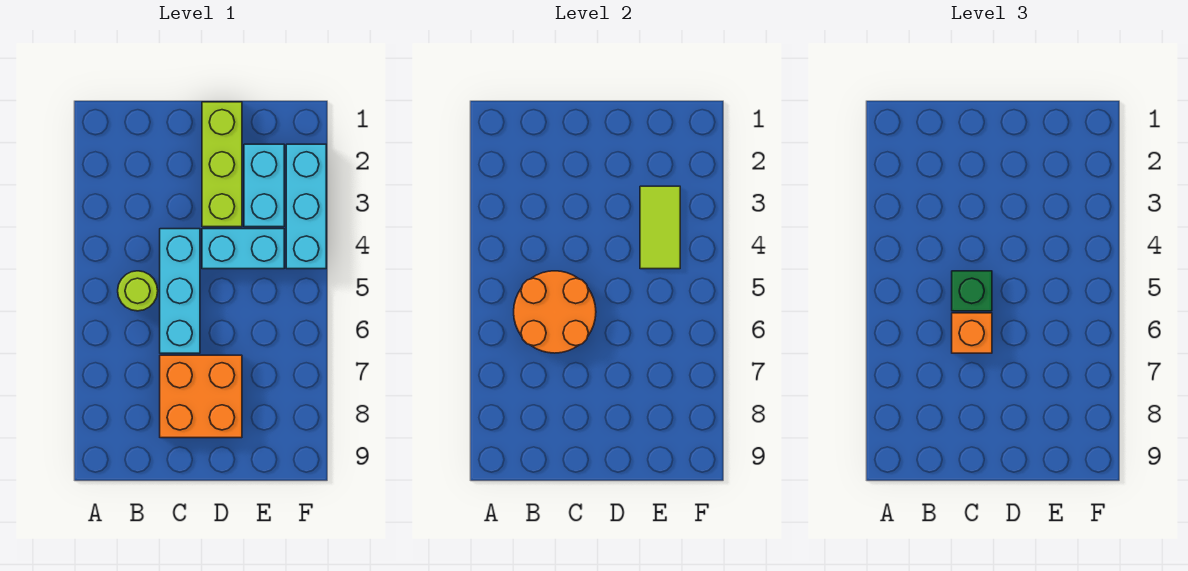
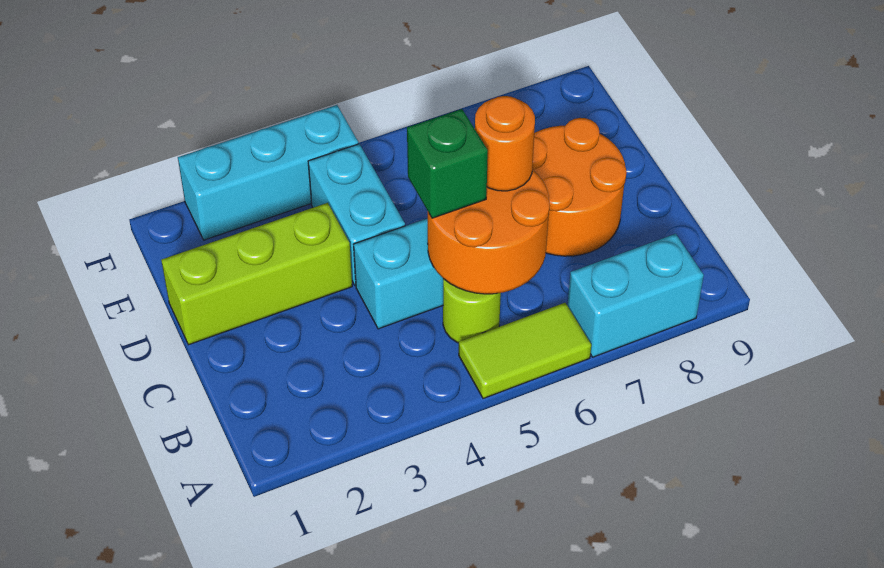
orange 1x1 brick [952,313,992,353] -> orange 1x1 round brick [475,96,535,191]
orange 2x2 brick [160,355,242,438] -> orange 2x2 round brick [532,118,627,256]
cyan 1x2 brick [244,144,284,227] -> cyan 1x2 brick moved to [568,234,704,357]
lime 1x2 tile [640,186,680,269] -> lime 1x2 tile moved to [459,303,591,399]

